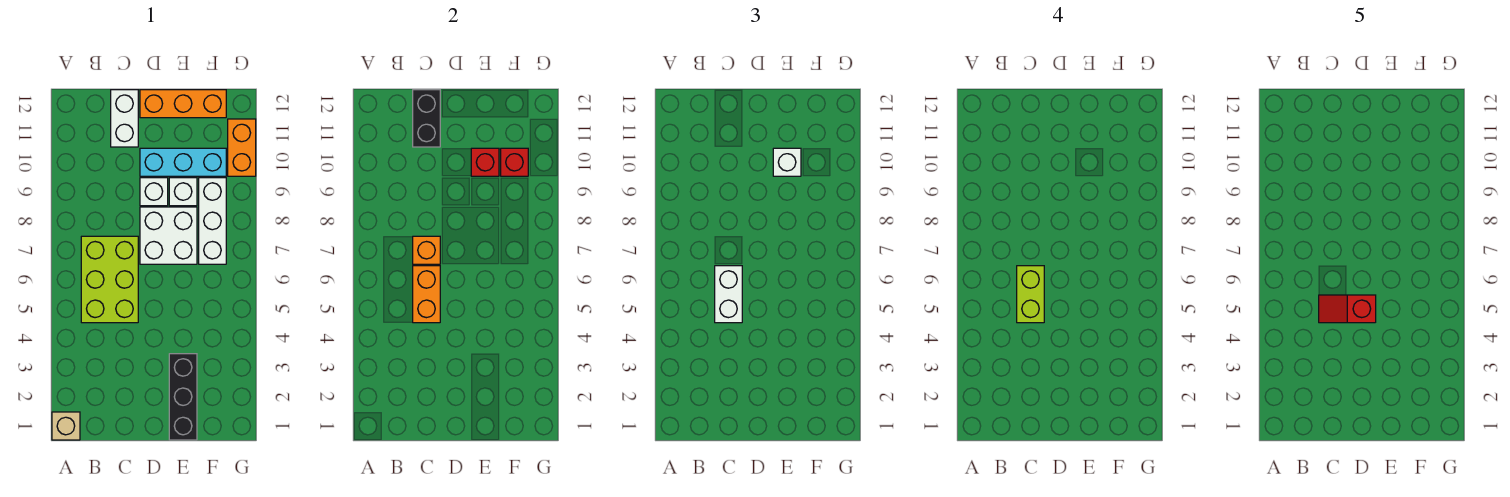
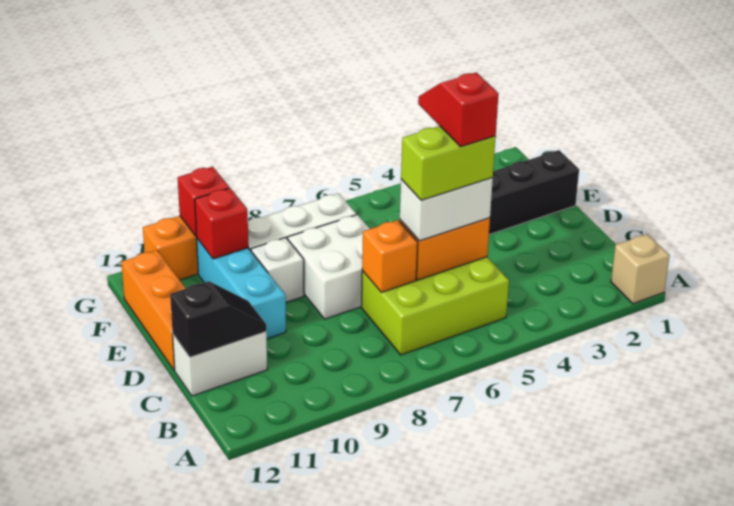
red 1x2 slope [1319,295,1376,323] -> red 1x2 slope turned to [418,72,499,147]
black 1x2 brick [413,90,440,147] -> black 1x2 slope [170,281,266,357]
white 1x1 brick [140,178,168,206] -> none
red 1x1 brick [471,148,499,176] -> red 1x1 brick moved to [178,167,229,236]
white 1x1 brick [773,148,801,176] -> none

